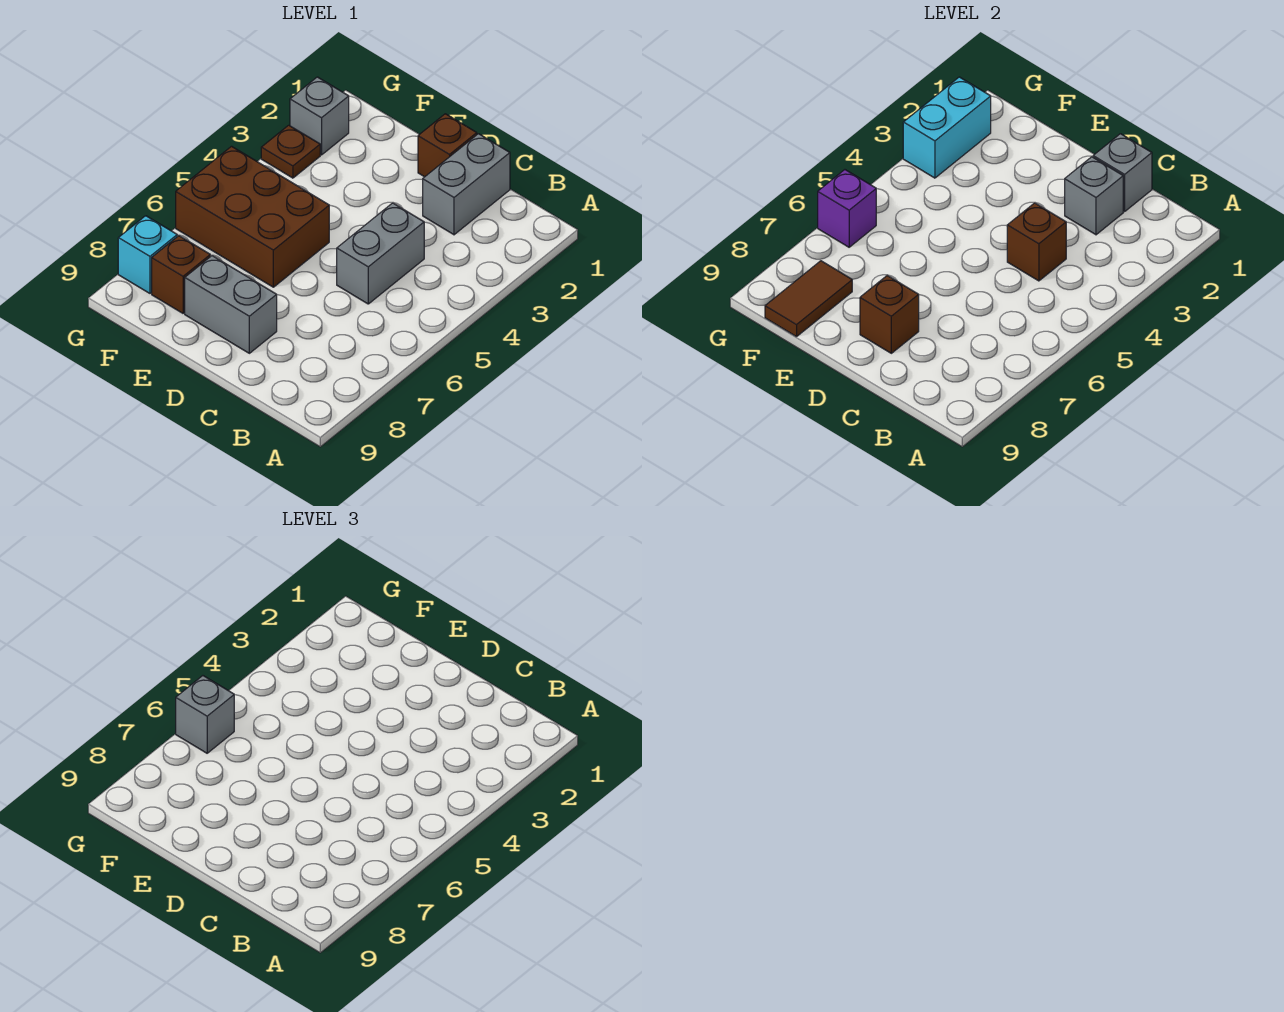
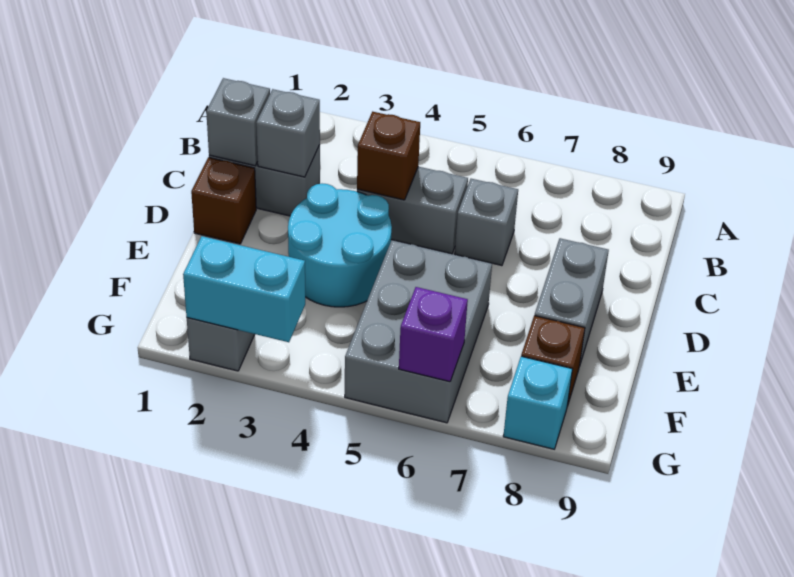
none -> cyan 2x2 round brick [288,184,392,307]
brown 1x1 brick [860,276,919,353] -> none
brown 2x3 brick [176,146,329,287] -> grey 2x3 brick [345,240,492,423]
brown 1x2 tile [765,261,852,337] -> none
brown 1x1 plate [261,125,320,178] -> none
grey 1x1 brick [176,676,234,753] -> grey 1x1 brick moved to [455,179,518,266]

